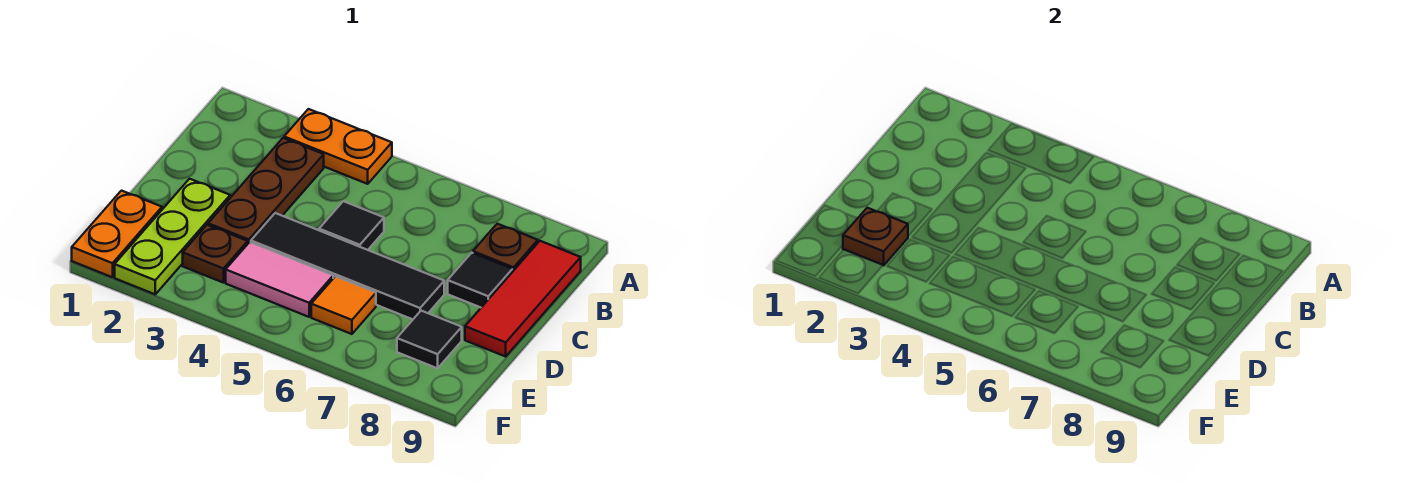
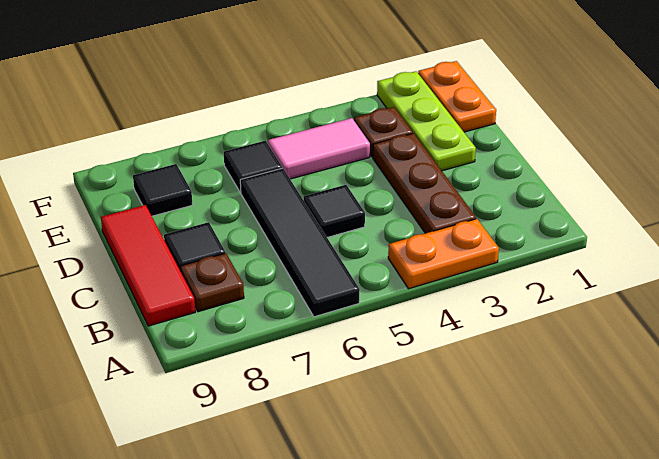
black 1x4 tile [251,213,444,319] -> black 1x4 tile turned to [240,168,360,317]
brown 1x1 plate [843,208,908,265] -> none
orange 1x1 tile [311,276,376,334] -> black 1x1 tile [224,141,282,192]

